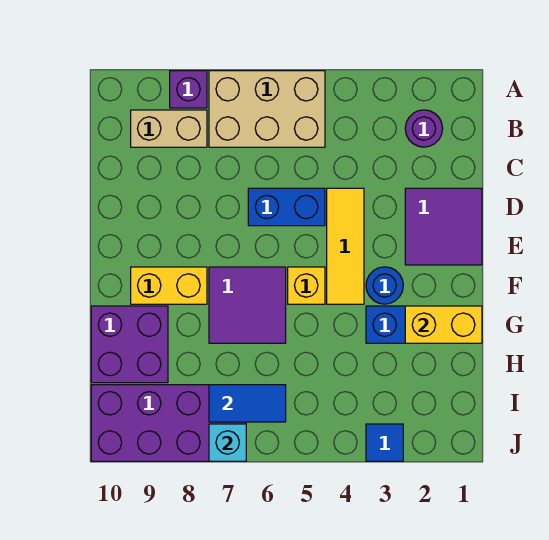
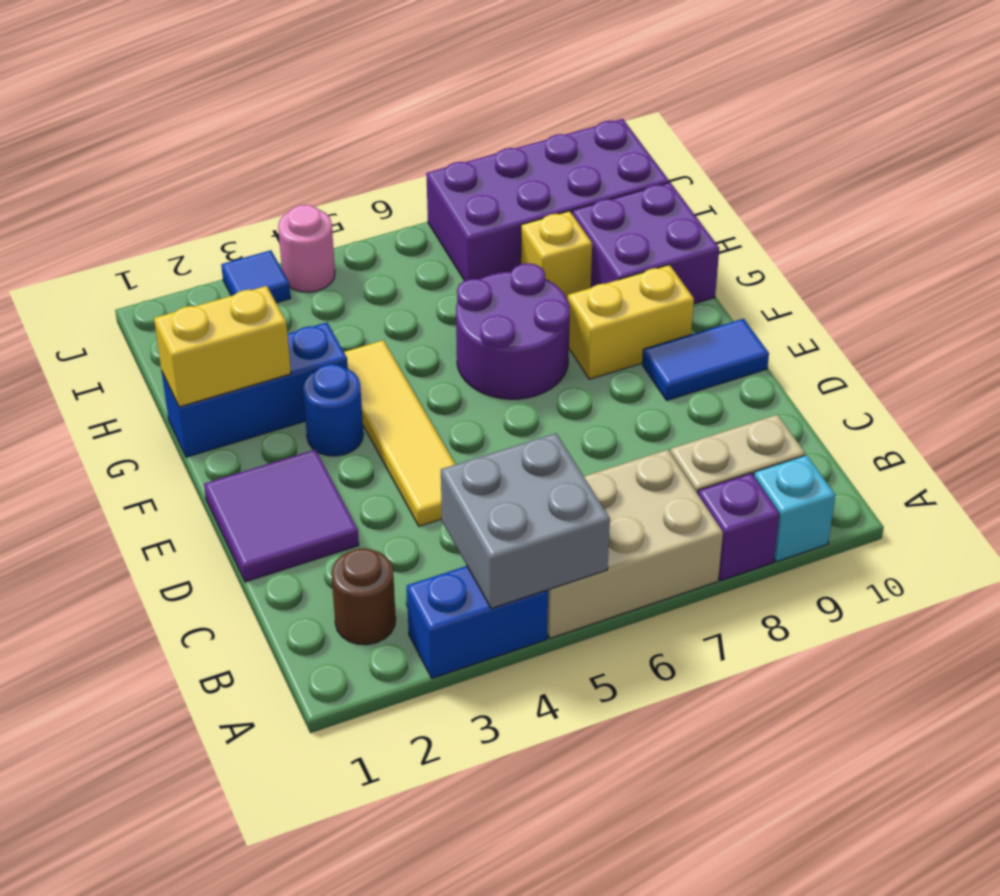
none -> grey 2x2 brick [441,433,610,609]
purple 1x1 round brick [405,110,443,147] -> brown 1x1 round brick [331,548,396,645]
yellow 1x3 tile [327,188,364,304] -> yellow 1x4 tile [344,340,455,526]
blue 1x2 brick [248,188,325,226] -> blue 1x2 brick moved to [407,566,548,678]
yellow 1x1 brick [288,267,325,304] -> yellow 1x1 brick moved to [521,211,592,299]
purple 2x2 tile [209,267,286,343] -> purple 2x2 round brick [456,263,570,399]
blue 1x2 tile [209,385,286,422] -> blue 1x2 tile moved to [643,319,769,400]
none -> pink 1x1 round brick [278,205,335,292]
cyan 1x1 brick [209,424,246,461] -> cyan 1x1 brick moved to [754,455,835,562]

